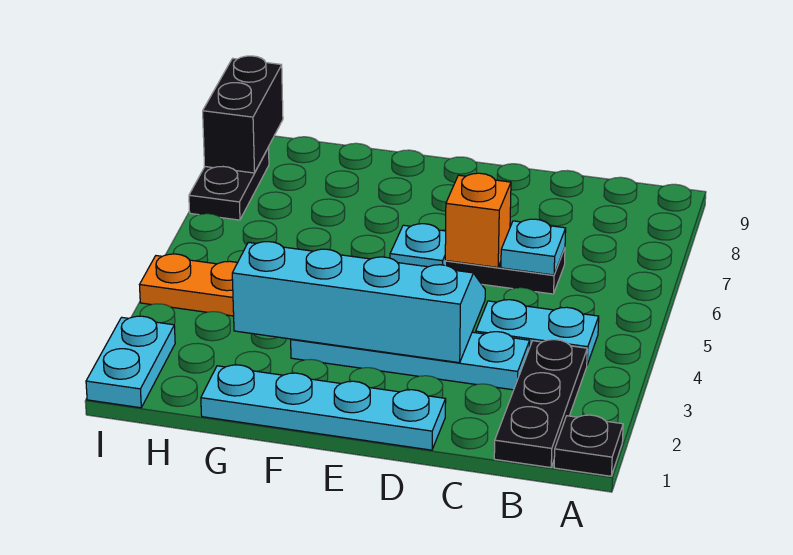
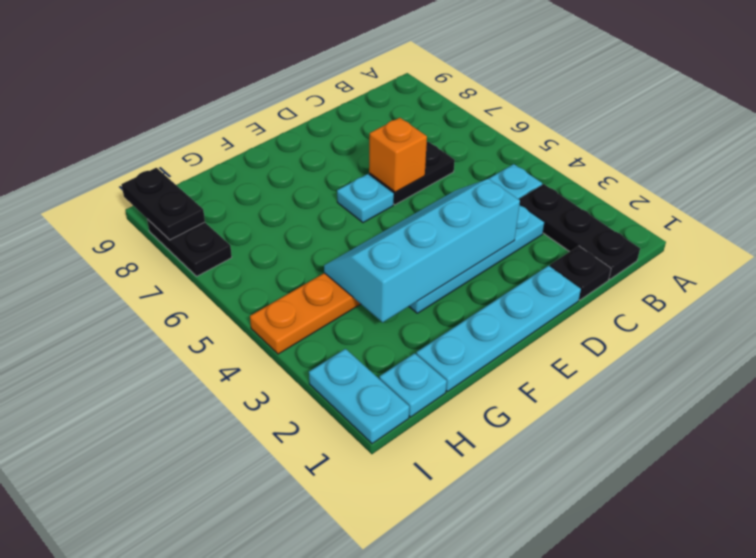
black 1x1 plate [554,415,623,476] -> black 1x1 plate moved to [550,246,611,300]
cyan 1x1 plate [501,219,566,275] -> cyan 1x1 plate moved to [379,353,447,417]
black 1x2 brick [203,56,283,173] -> black 1x2 plate [121,168,205,240]

